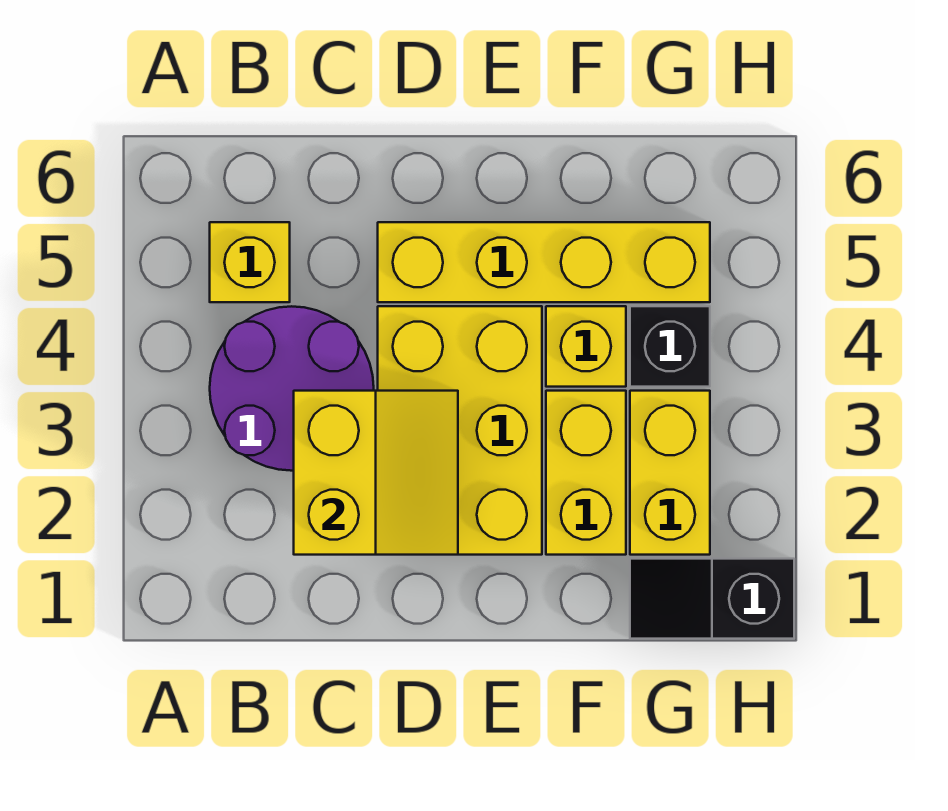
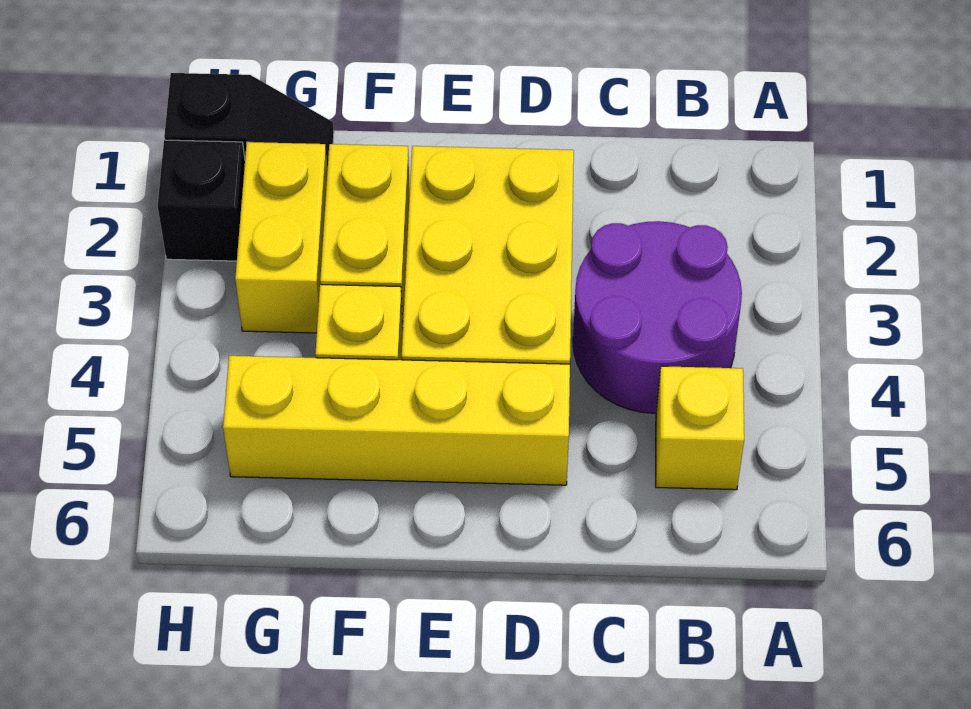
yellow 2x2 slope [294,391,458,555] -> none
black 1x1 brick [630,306,710,387] -> black 1x1 brick moved to [157,140,245,261]

